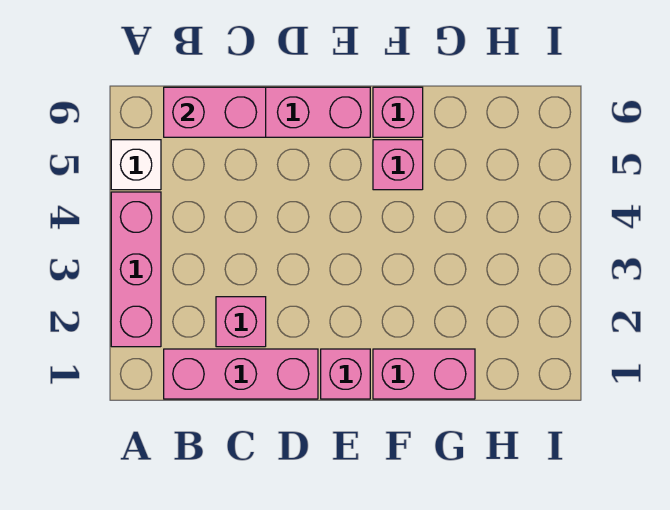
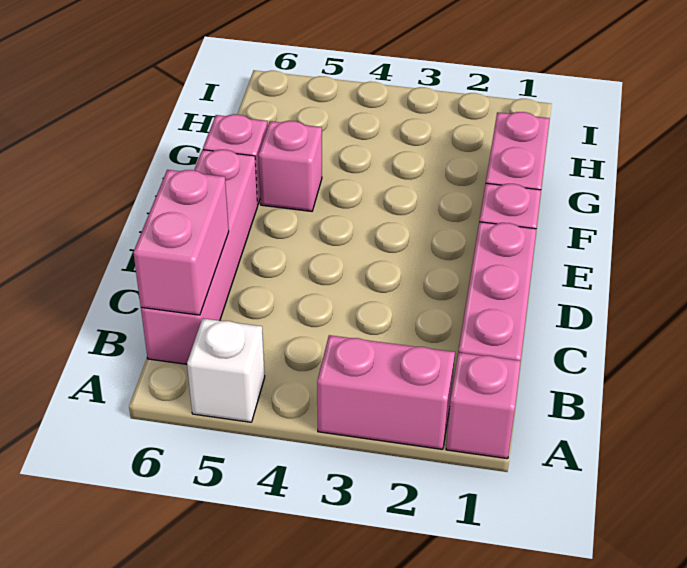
pink 1x3 brick [111,192,161,347] -> pink 1x2 brick [317,335,455,449]
pink 1x1 brick [216,297,266,347] -> pink 1x1 brick moved to [446,352,521,459]

